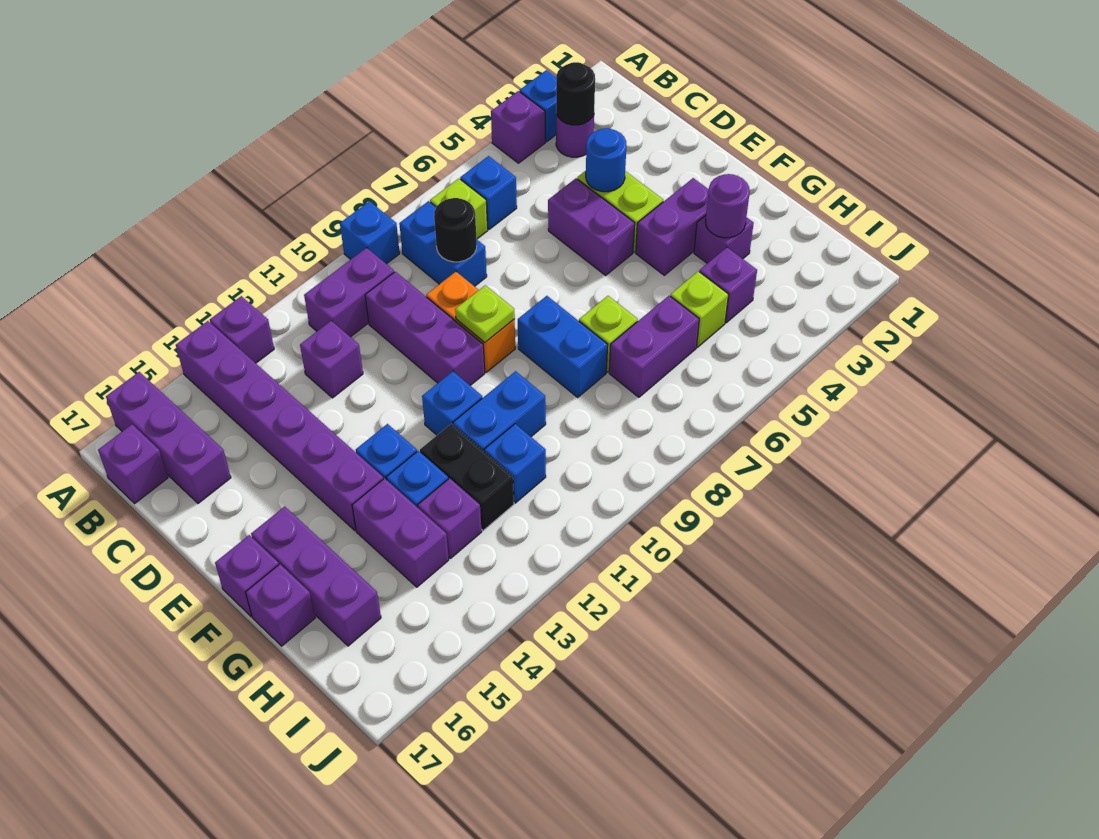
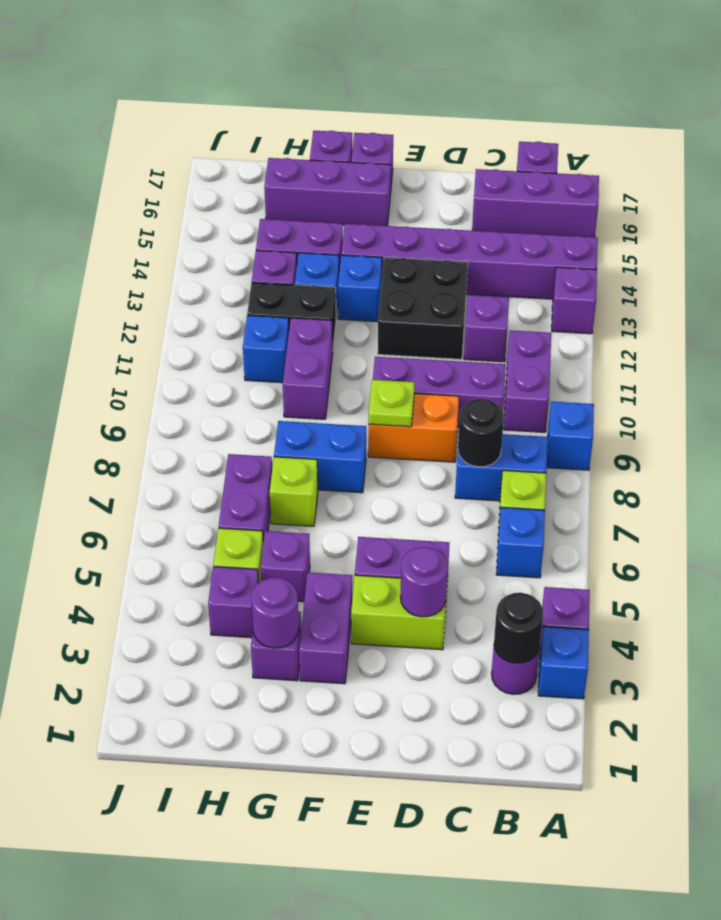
blue 1x1 round brick [586,128,626,192] -> purple 1x1 round brick [400,547,447,617]
none -> black 2x2 brick [378,258,468,359]
blue 1x1 brick [422,371,482,435] -> none
none -> purple 1x1 brick [260,531,310,602]
blue 1x2 brick [453,371,546,451] -> purple 1x2 brick [283,318,333,419]

